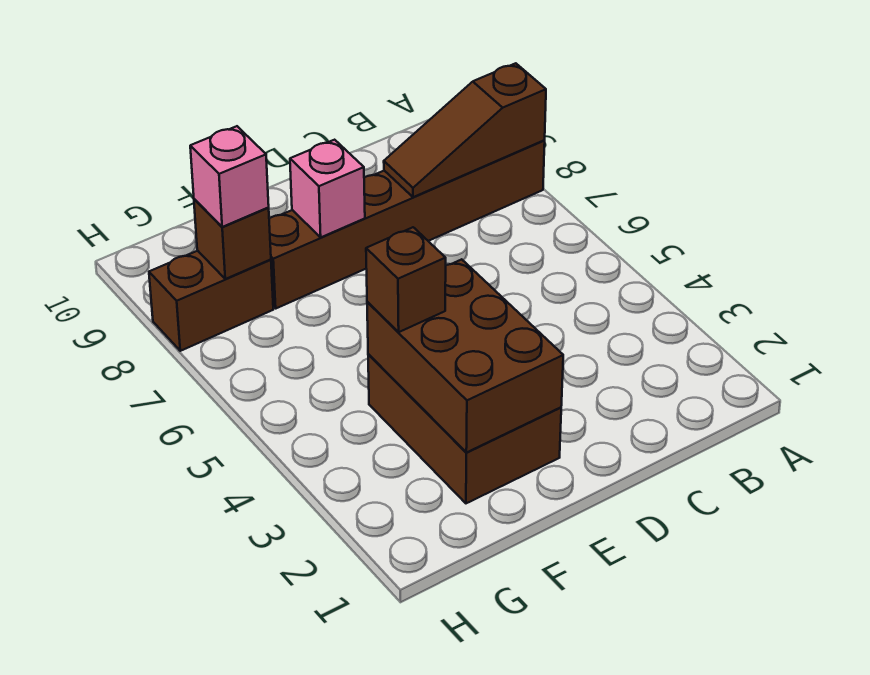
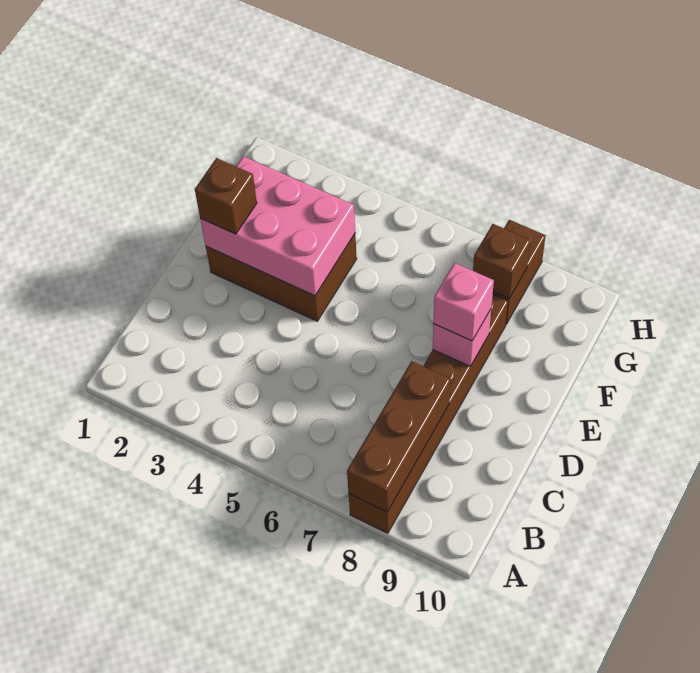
brown 1x3 slope [384,63,546,197] -> brown 1x3 brick [347,361,451,512]
brown 2x3 brick [367,259,563,453] -> pink 2x3 brick [200,156,355,296]
brown 1x1 brick [366,227,446,332] -> brown 1x1 brick moved to [195,158,257,234]
pink 1x1 brick [190,126,269,227] -> pink 1x1 brick moved to [433,263,494,341]

